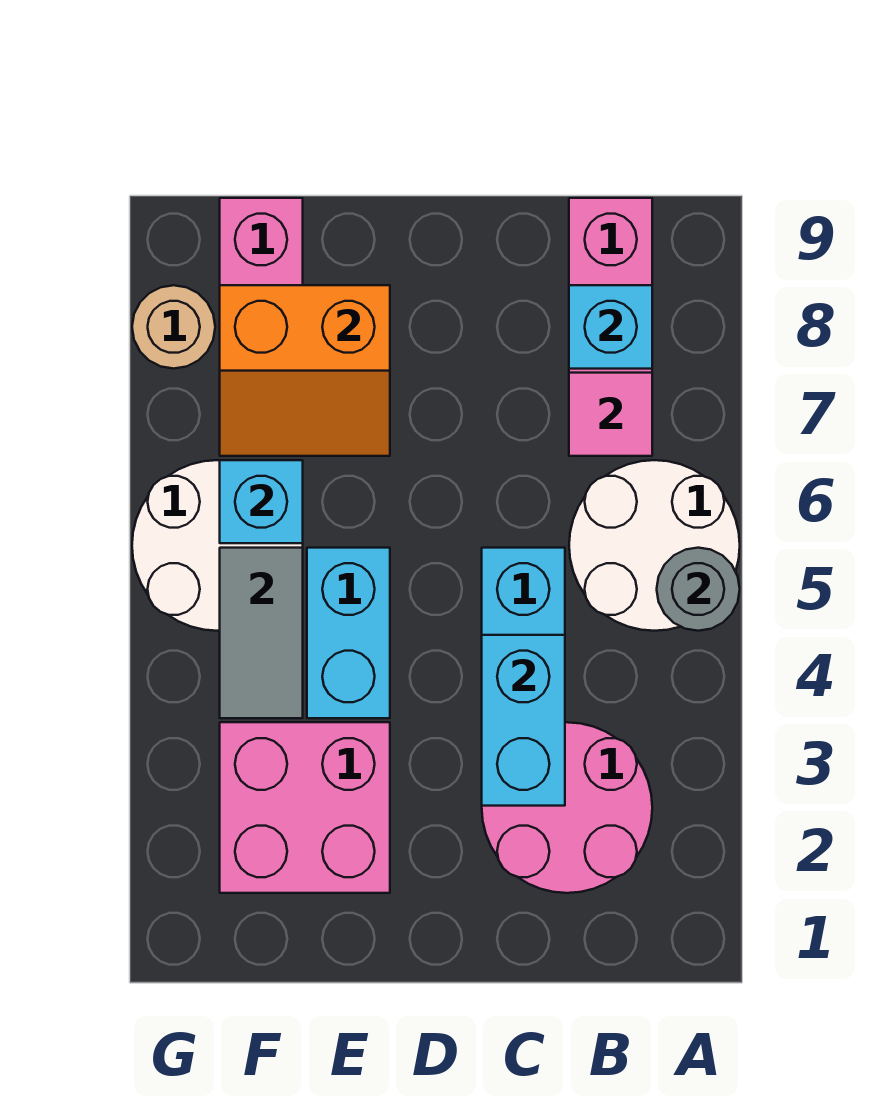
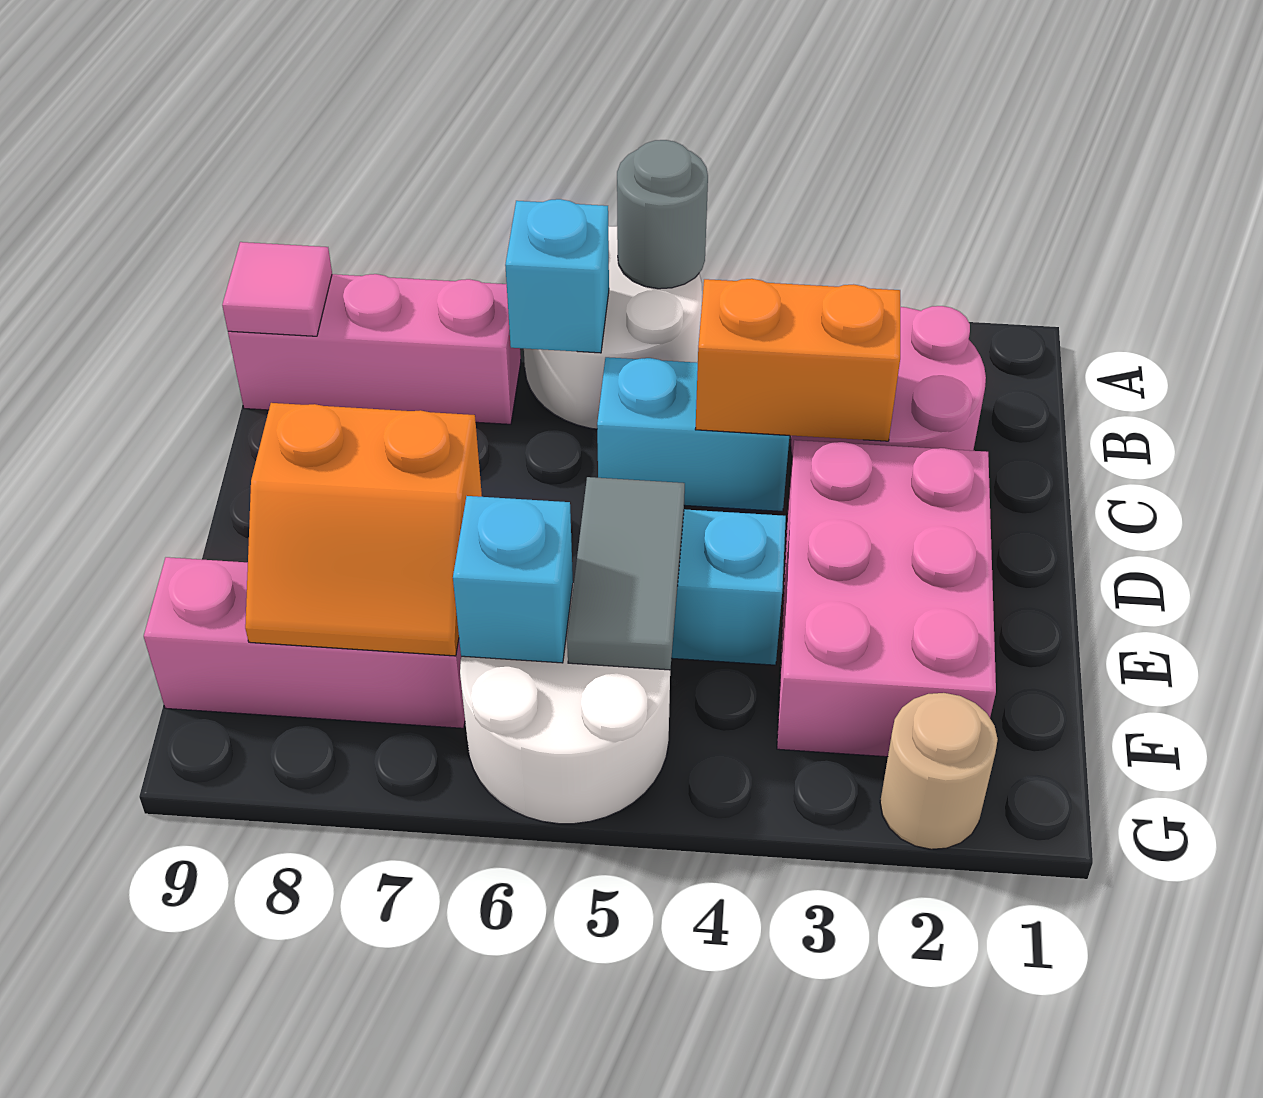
pink 1x1 tile [569,373,652,456] -> pink 1x1 tile moved to [222,242,332,336]
cyan 1x1 brick [569,285,652,369] -> cyan 1x1 brick moved to [505,199,609,353]
cyan 1x2 brick [482,635,565,806] -> orange 1x2 brick [695,279,900,441]
pink 2x2 brick [220,722,390,893] -> pink 2x3 brick [777,440,996,757]
orange 2x2 slope [220,285,390,456] -> orange 2x2 slope turned to [245,403,482,656]
grey 1x2 tile [220,548,303,718] -> grey 1x2 tile turned to [567,477,685,670]
tan 1x1 round brick [132,285,215,369] -> tan 1x1 round brick moved to [880,693,998,849]

